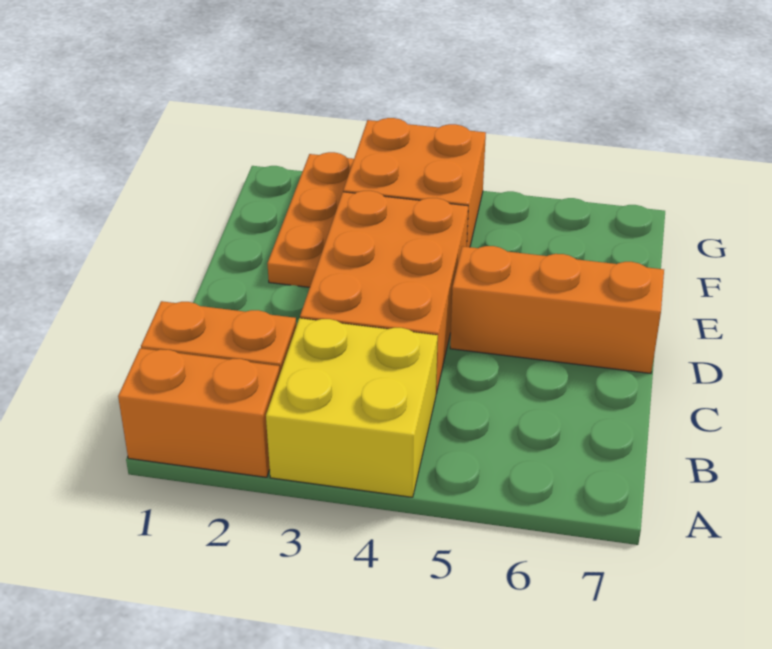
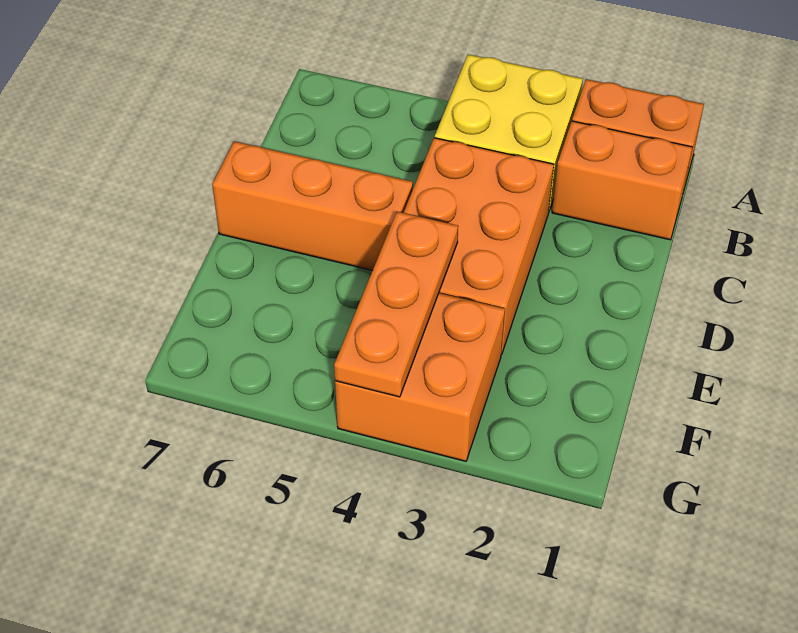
orange 1x3 plate [267,152,354,287] -> orange 1x3 plate moved to [334,212,458,397]

